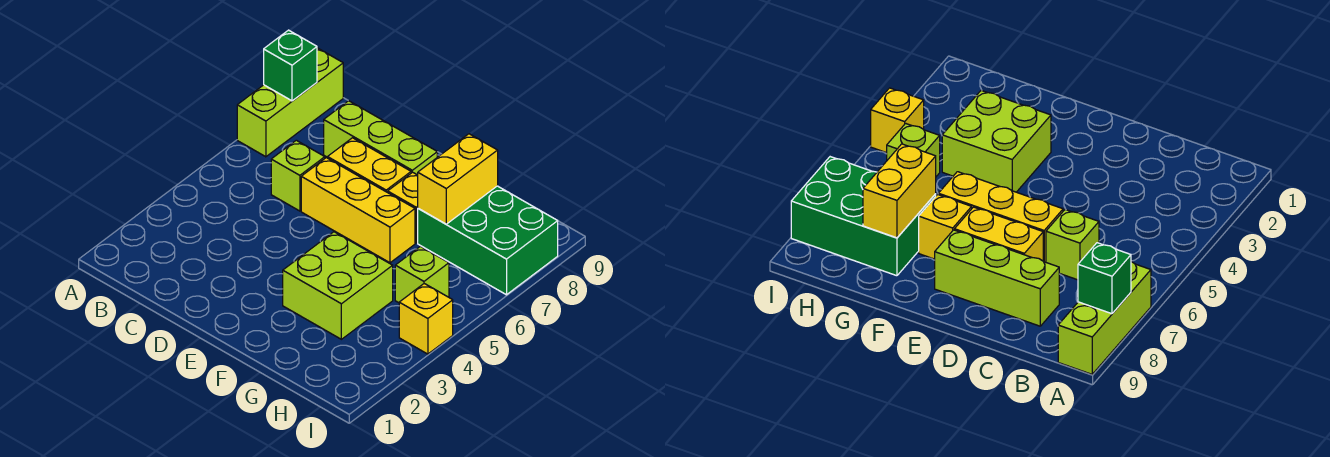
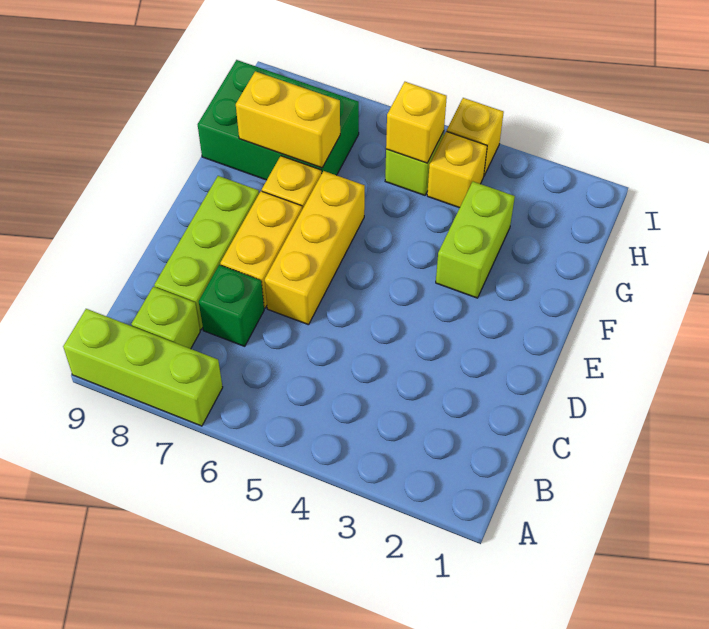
green 1x1 brick [264,30,317,101] -> green 1x1 brick moved to [199,265,264,346]
lime 1x1 brick [271,140,325,211] -> lime 1x1 brick moved to [131,287,200,349]
lime 2x2 brick [283,232,393,339] -> lime 1x2 brick [436,182,515,298]
green 2x3 brick [418,186,558,295] -> green 2x3 brick turned to [198,60,359,180]
none -> yellow 1x1 brick [427,131,487,208]
none -> yellow 1x1 brick [386,82,447,163]

